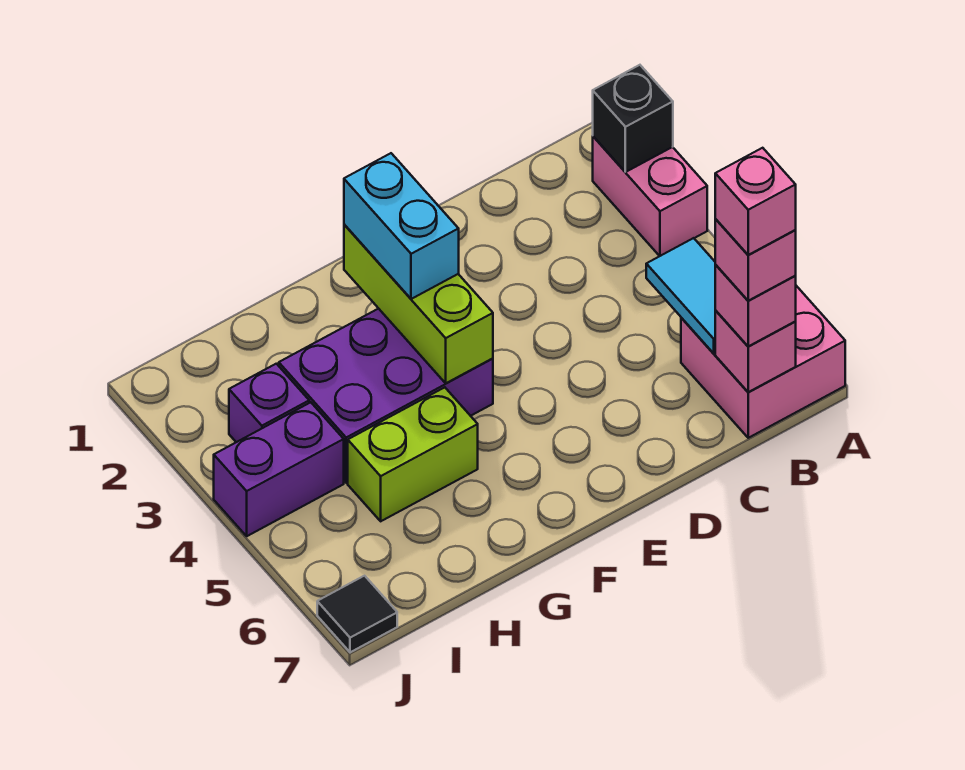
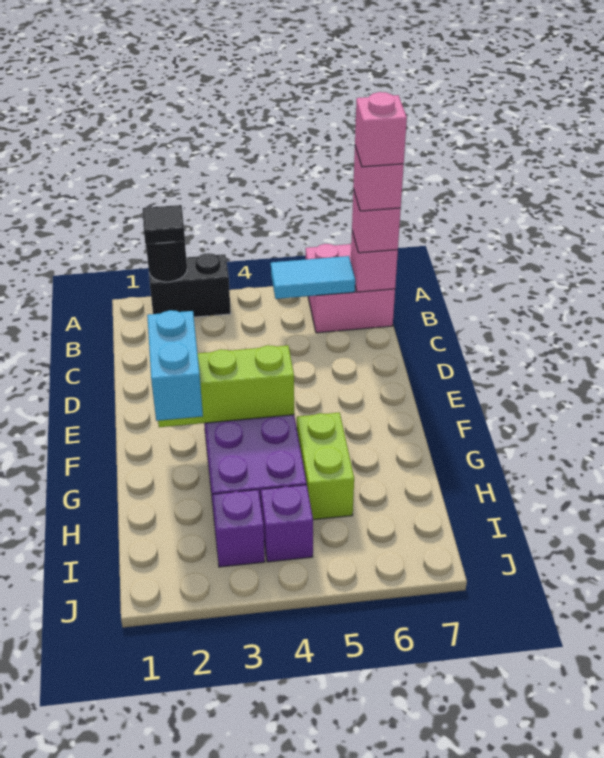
pink 1x2 brick [593,136,707,256] -> black 1x2 brick [149,253,231,317]
black 1x1 brick [593,65,673,172] -> black 1x1 round brick [146,241,187,282]
cyan 1x2 brick [344,153,459,299] -> cyan 1x2 brick turned to [147,310,203,421]
purple 1x2 brick [214,402,344,536] -> purple 1x1 brick [261,485,313,562]
black 1x1 tile [317,576,397,652] -> black 1x1 tile moved to [142,205,185,244]

